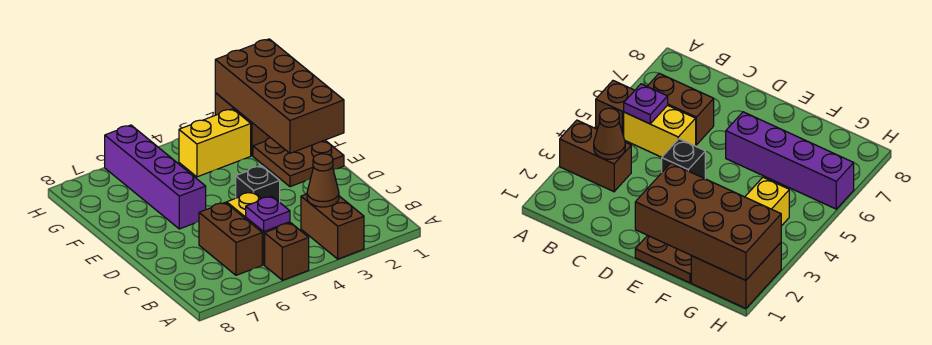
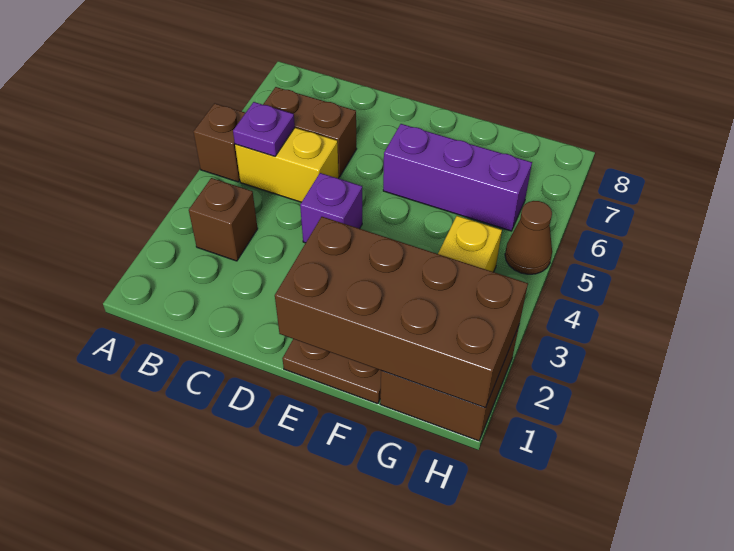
brown 1x2 brick [301,194,364,259] -> brown 1x1 brick [189,178,258,261]
brown 1x1 cone [307,154,339,207] -> brown 1x1 cone moved to [505,201,552,274]
black 1x1 brick [236,166,280,202] -> purple 1x1 brick [300,173,362,243]
purple 1x4 brick [105,125,206,229] -> purple 1x3 brick [383,124,532,231]

